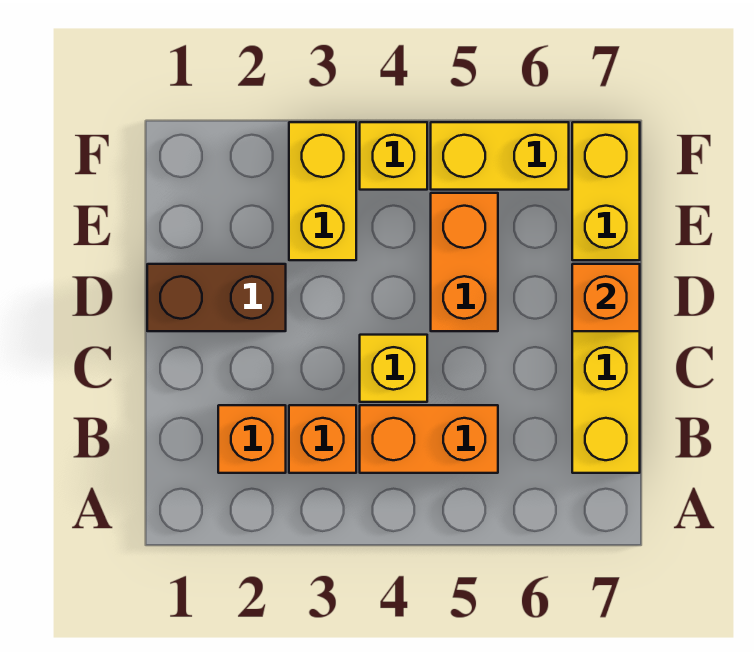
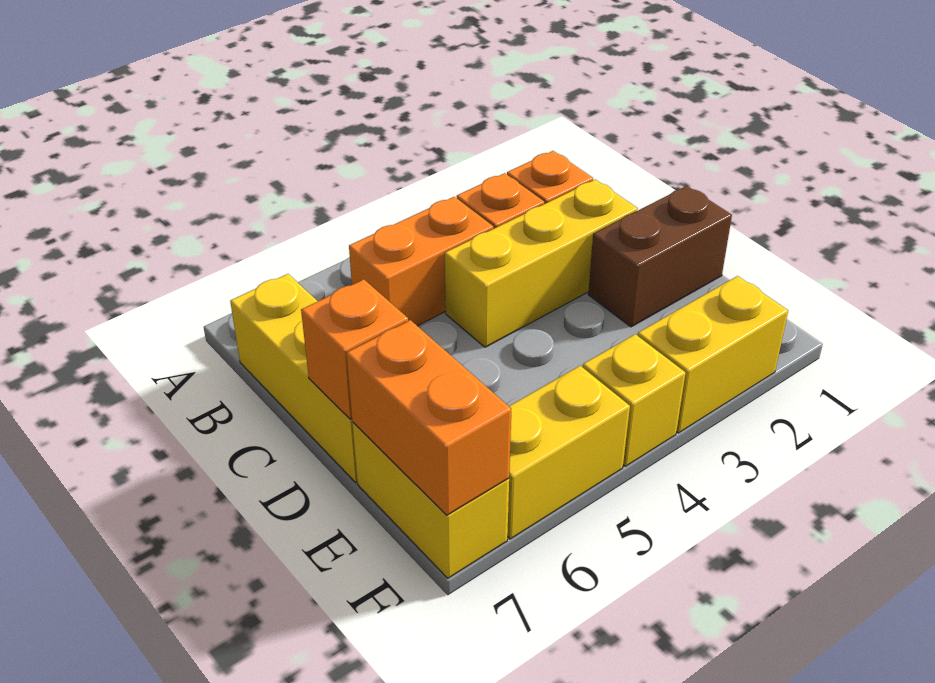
yellow 1x1 brick [360,335,427,402] -> yellow 1x3 brick [445,180,638,347]
orange 1x2 brick [431,193,498,331] -> orange 1x2 brick moved to [347,320,511,515]
yellow 1x2 brick [289,122,356,260] -> yellow 1x2 brick turned to [638,276,788,433]

